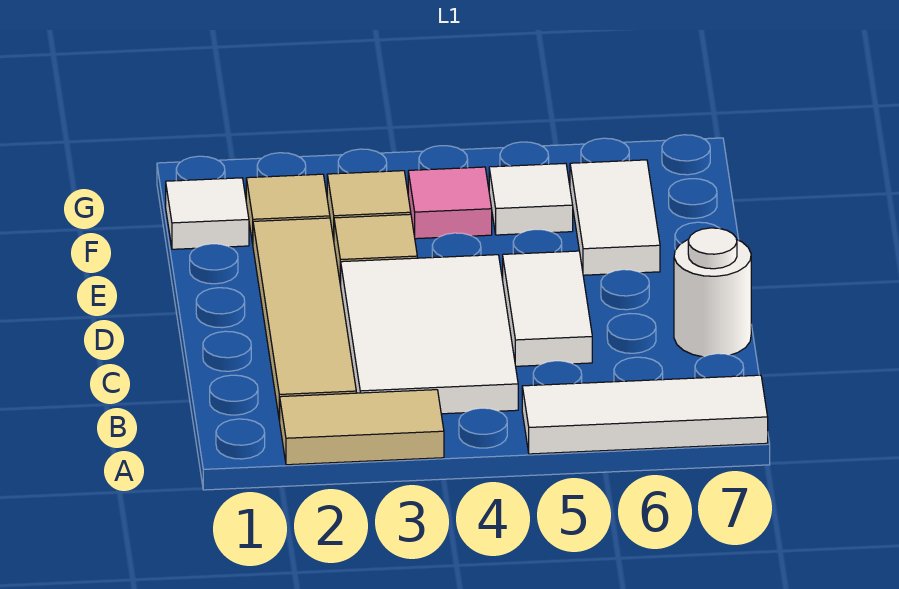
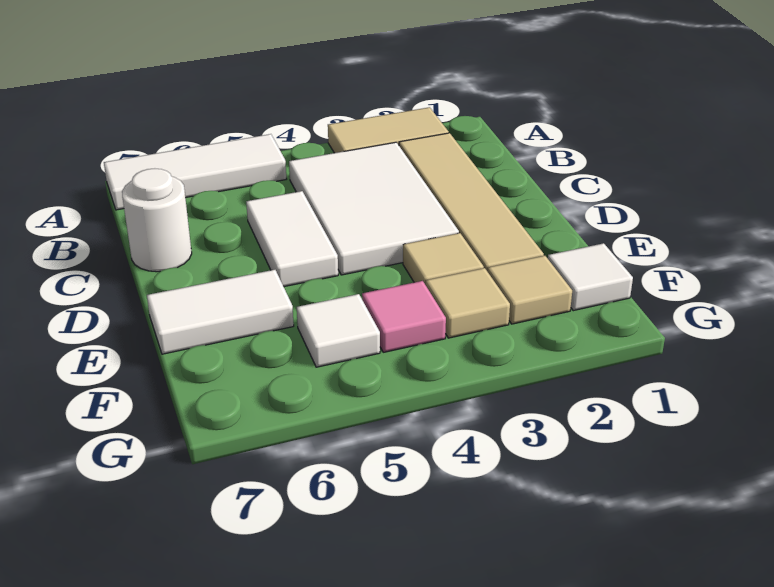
white 1x2 tile [570,160,660,275] -> white 1x2 tile turned to [147,270,294,354]

